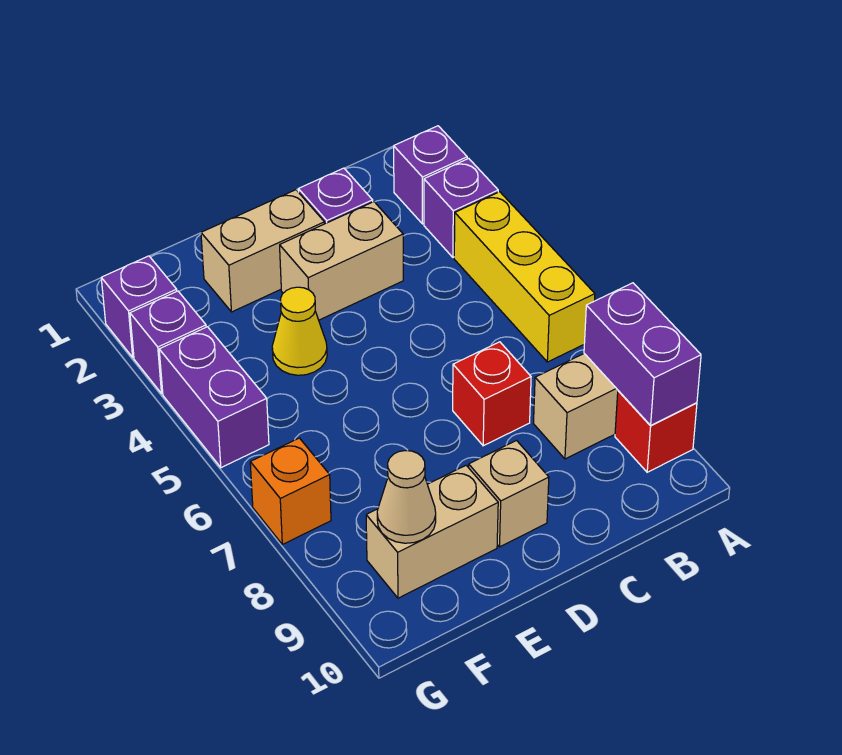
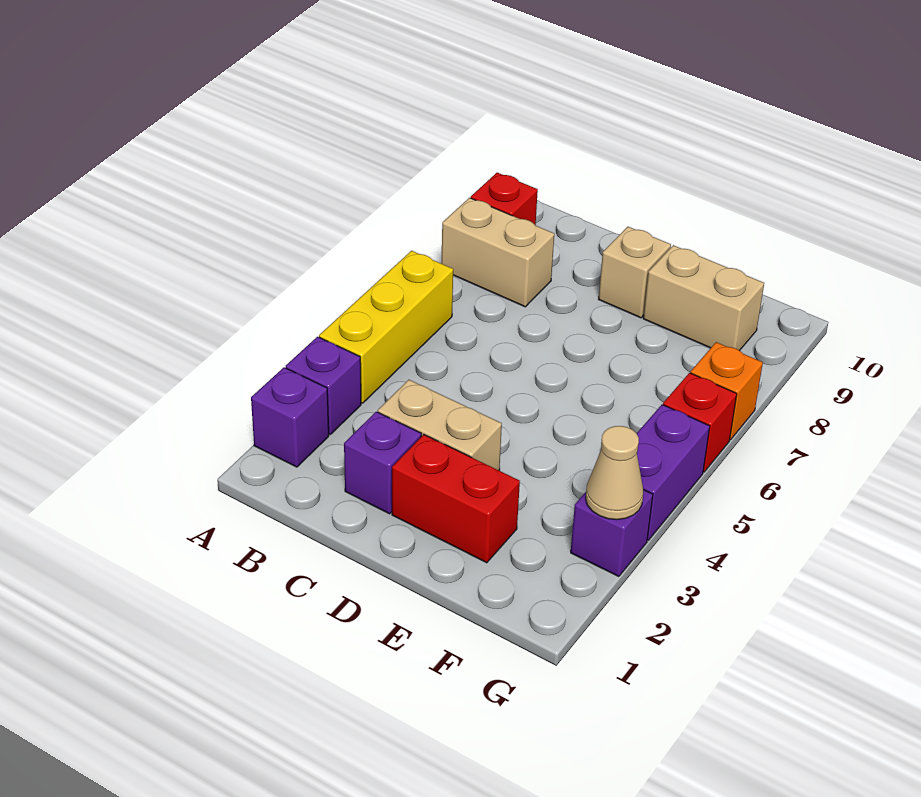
purple 1x2 brick [584,283,701,426] -> none
red 1x1 brick [453,342,531,446] -> red 1x1 brick moved to [663,373,737,472]
tan 1x2 brick [201,190,324,312] -> red 1x2 brick [392,435,520,563]
yellow 1x1 cone [272,287,327,375] -> none
tan 1x1 cone [377,451,436,543] -> tan 1x1 cone moved to [586,426,643,520]
purple 1x1 brick [101,256,177,357] -> none

